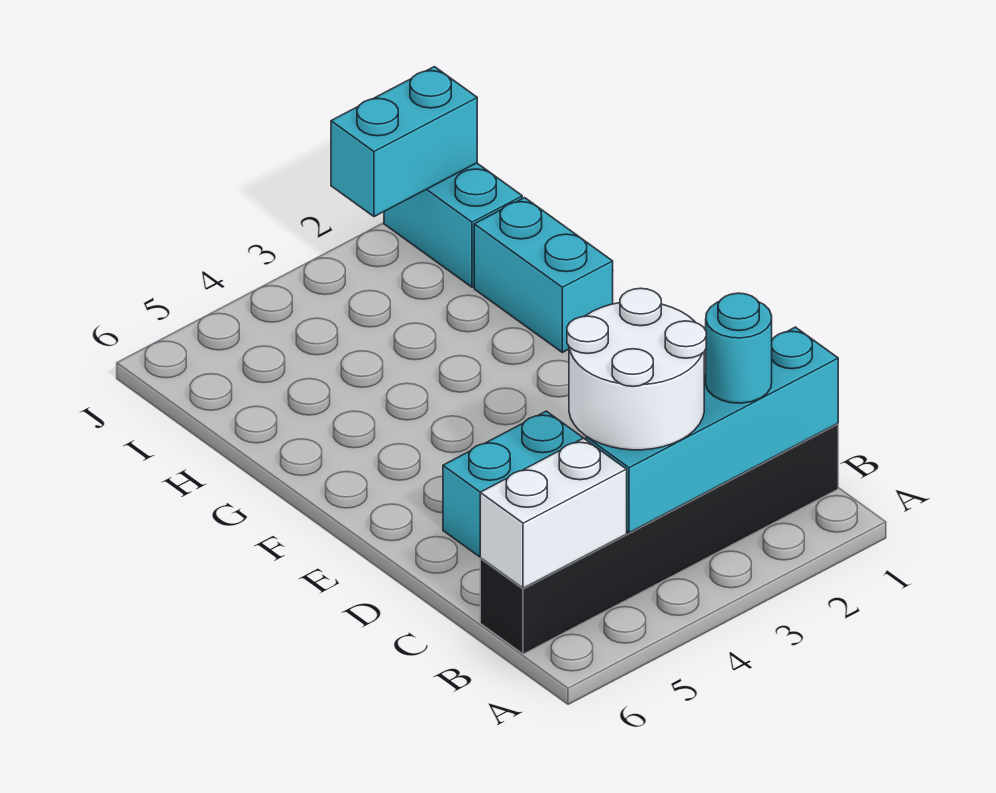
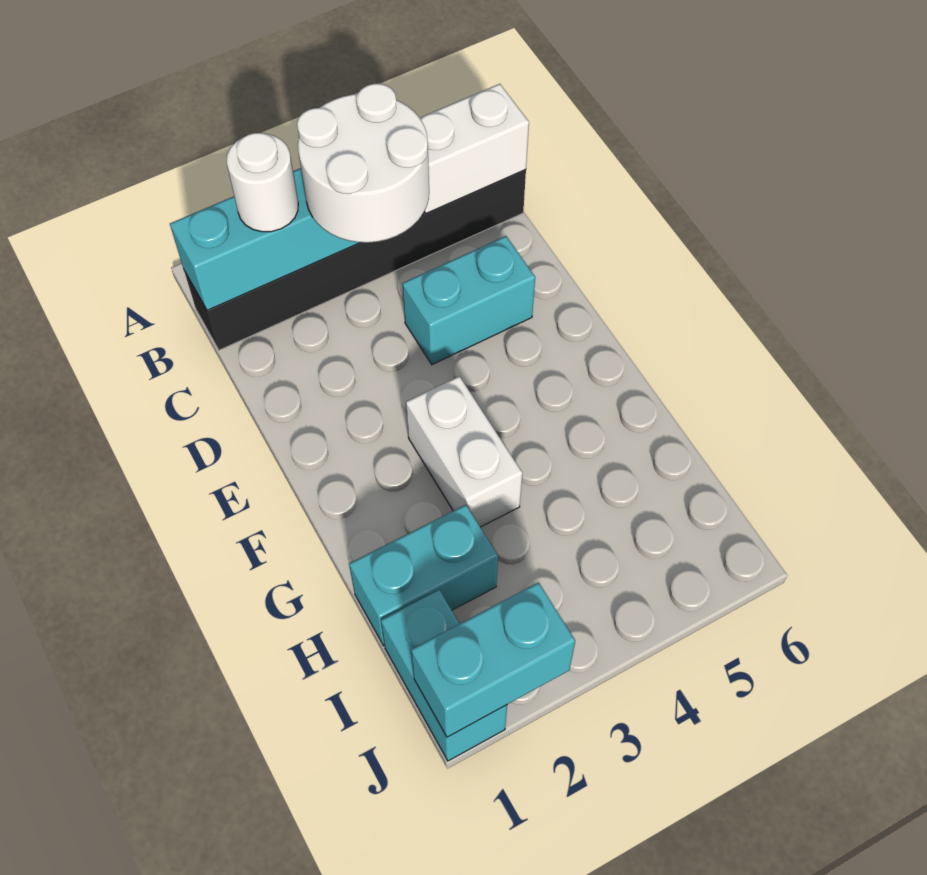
cyan 1x1 round brick [706,293,772,403] -> white 1x1 round brick [226,133,298,232]
none -> white 1x2 brick [406,376,522,527]
cyan 1x2 brick [474,198,613,352] -> cyan 1x2 brick turned to [349,505,498,646]

